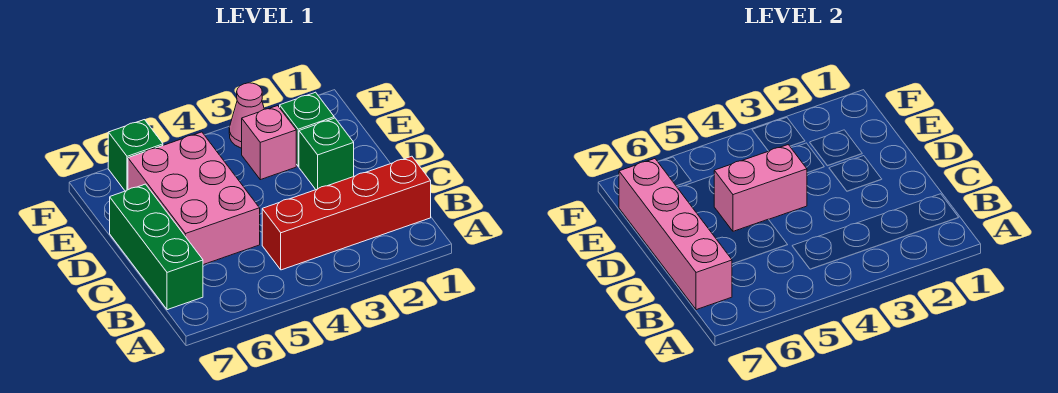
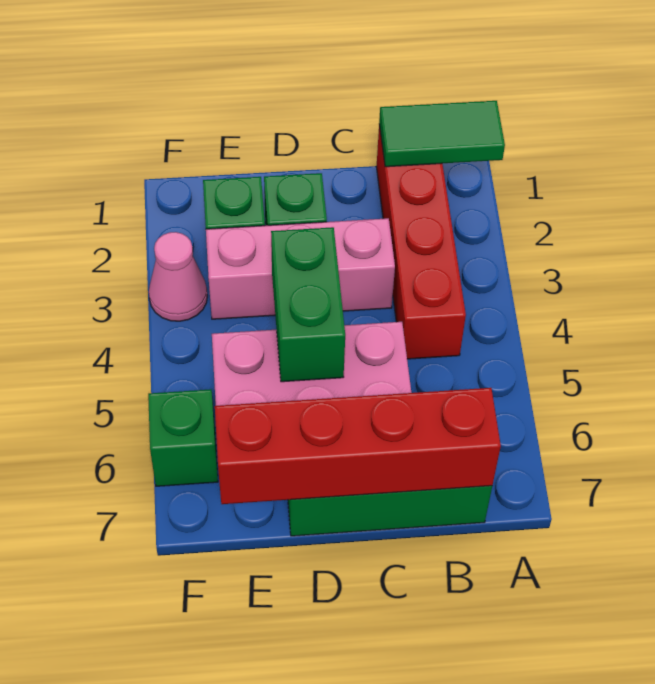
none -> green 1x2 tile [379,101,505,167]
pink 1x4 brick [619,159,732,310] -> red 1x4 brick [215,388,501,504]
pink 1x2 brick [714,145,807,231] -> green 1x2 brick [271,227,345,382]
pink 1x1 brick [242,106,296,180] -> pink 1x3 brick [206,218,395,319]

